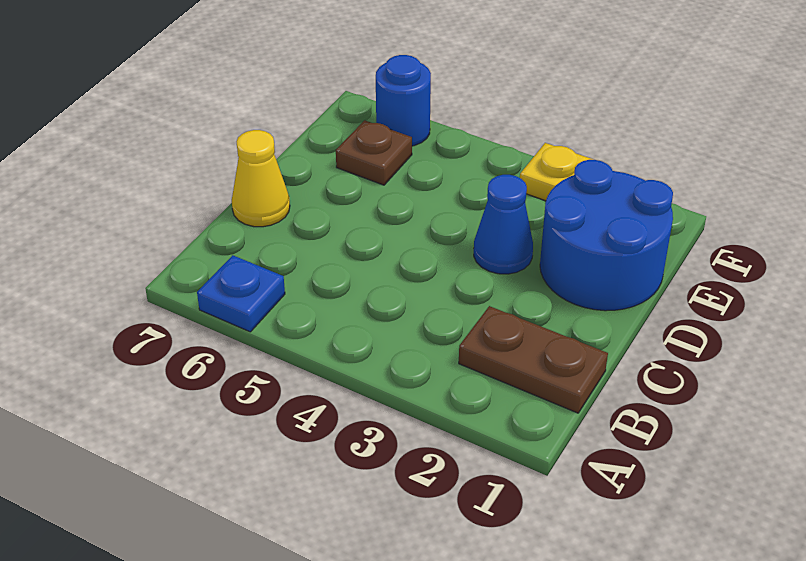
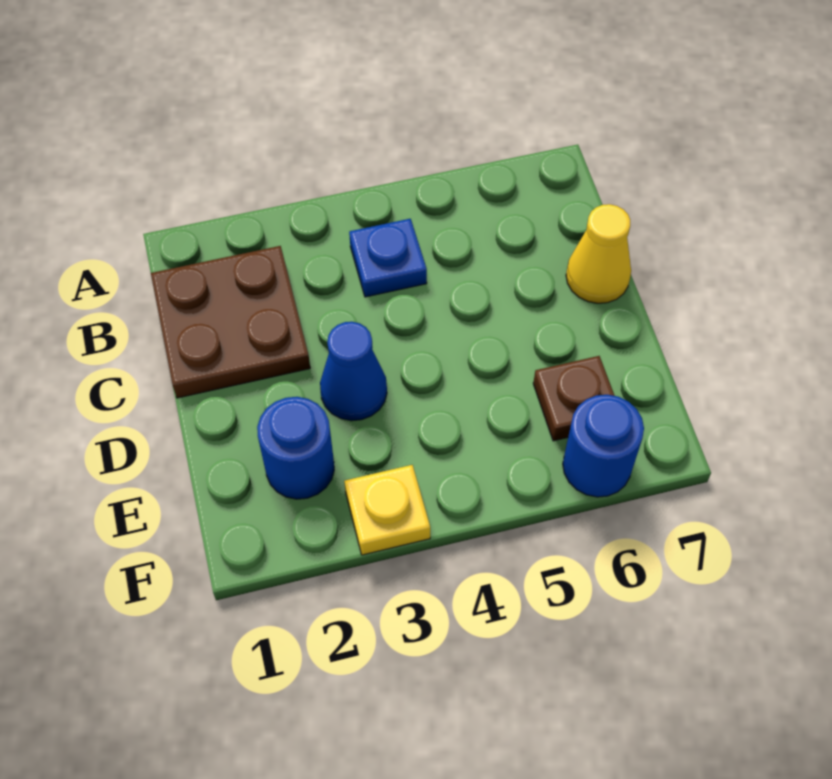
blue 1x1 plate [197,255,285,332] -> blue 1x1 plate moved to [349,219,427,297]
brown 1x2 plate [459,306,608,413] -> brown 2x2 plate [151,246,310,398]
blue 2x2 round brick [540,160,673,311] -> blue 1x1 round brick [257,397,334,499]

